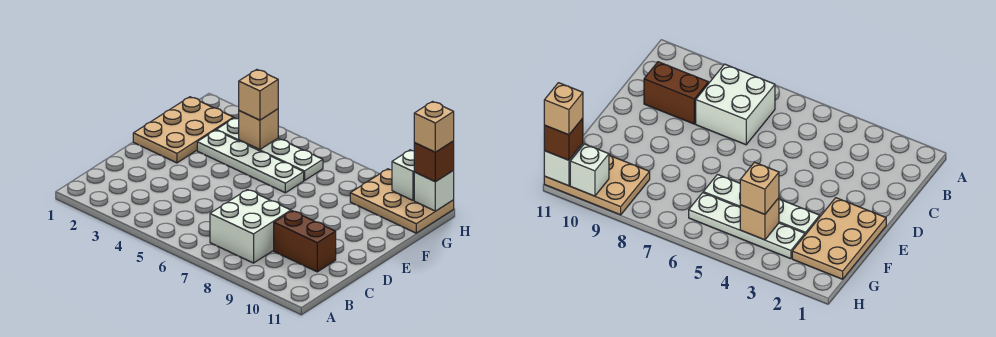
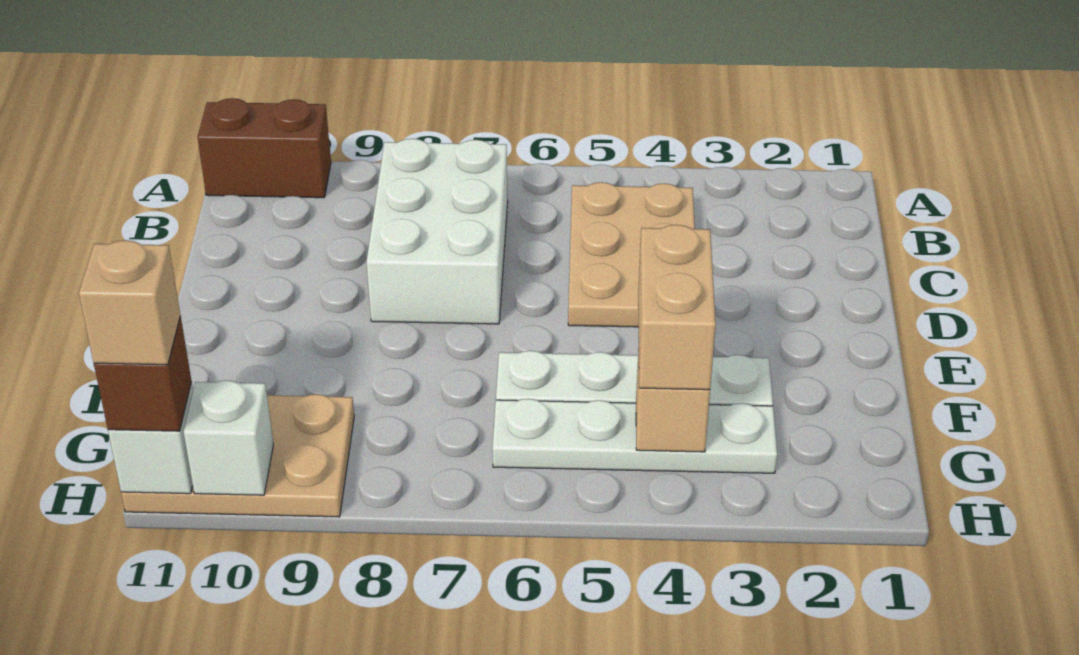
white 2x2 brick [210,190,291,263] -> white 2x3 brick [366,139,508,324]
brown 1x2 brick [274,211,336,272] -> brown 1x2 brick moved to [197,98,331,198]
tan 2x3 plate [133,97,234,163] -> tan 2x3 plate moved to [568,182,695,327]
tan 1x1 brick [239,70,278,120] -> tan 1x2 brick [638,225,716,390]

